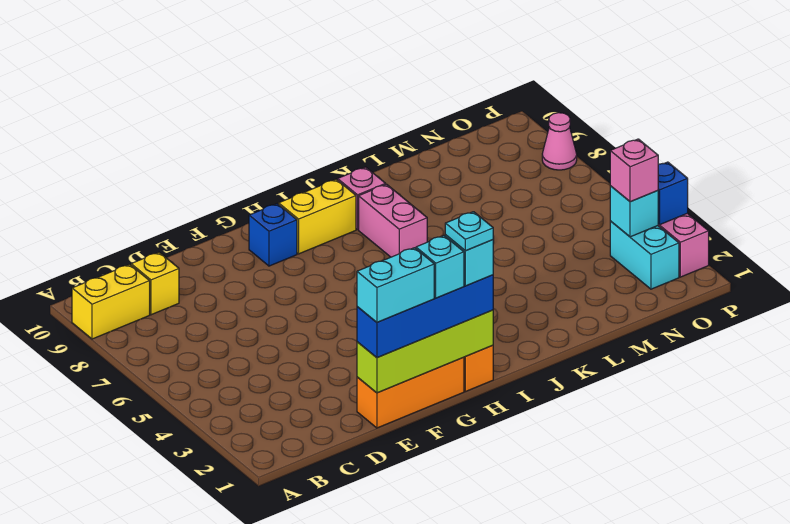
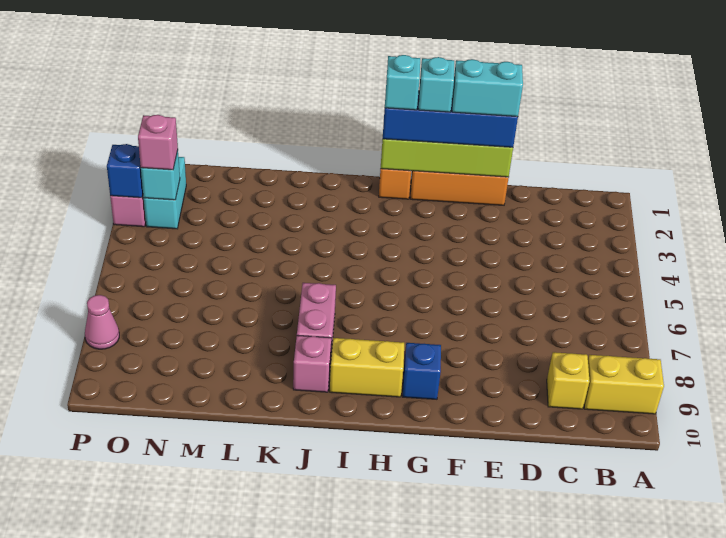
cyan 1x1 plate [445,212,493,251] -> none

